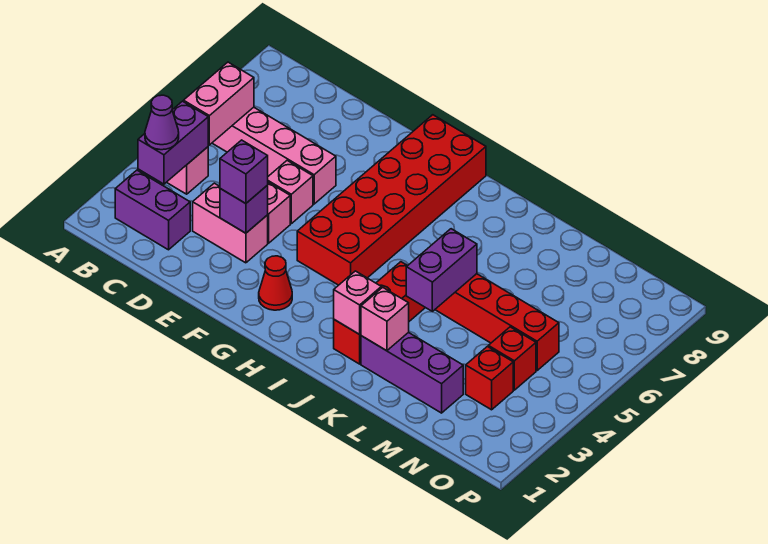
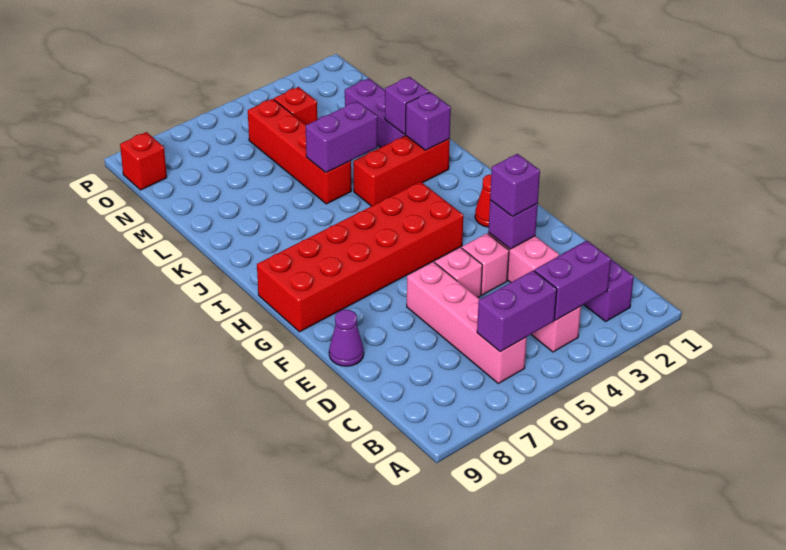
purple 1x1 cone [145,95,179,150] -> purple 1x1 cone moved to [329,310,364,366]
pink 1x2 brick [183,62,254,145] -> purple 1x2 brick [477,270,557,352]
pink 1x1 brick [334,271,381,334] -> purple 1x1 brick [405,92,451,150]
pink 1x1 brick [361,287,409,351] -> purple 1x1 brick [385,77,429,134]
red 1x1 brick [466,347,513,410] -> red 1x1 brick moved to [120,132,167,190]

